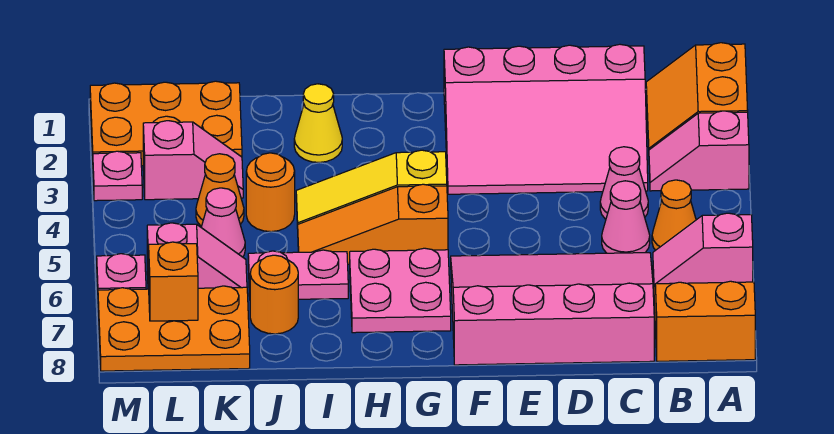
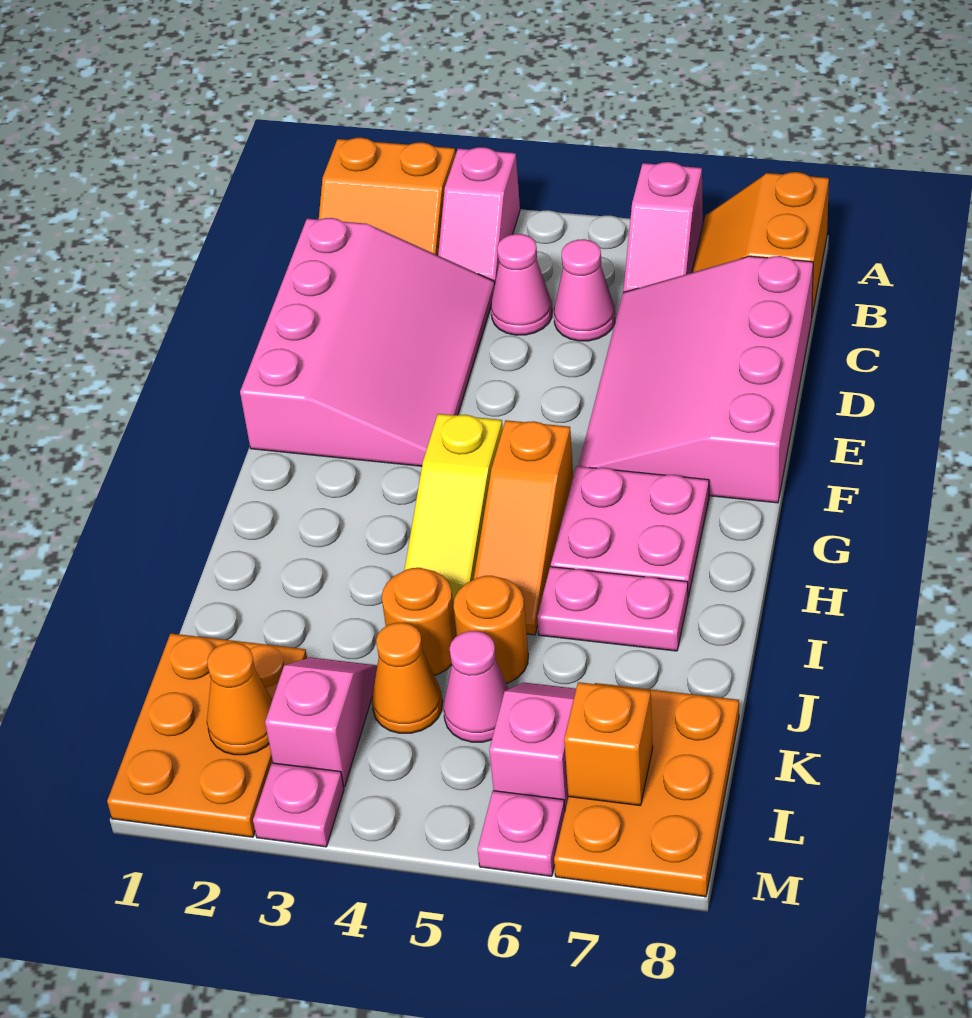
orange 1x1 cone [652,180,696,250] -> orange 1x1 cone moved to [207,642,272,755]
yellow 1x1 cone [294,84,342,162] -> none
pink 1x2 plate [248,250,348,299] -> pink 1x2 plate turned to [537,567,688,651]
orange 1x1 round brick [250,255,298,334] -> orange 1x1 round brick moved to [454,576,528,684]

